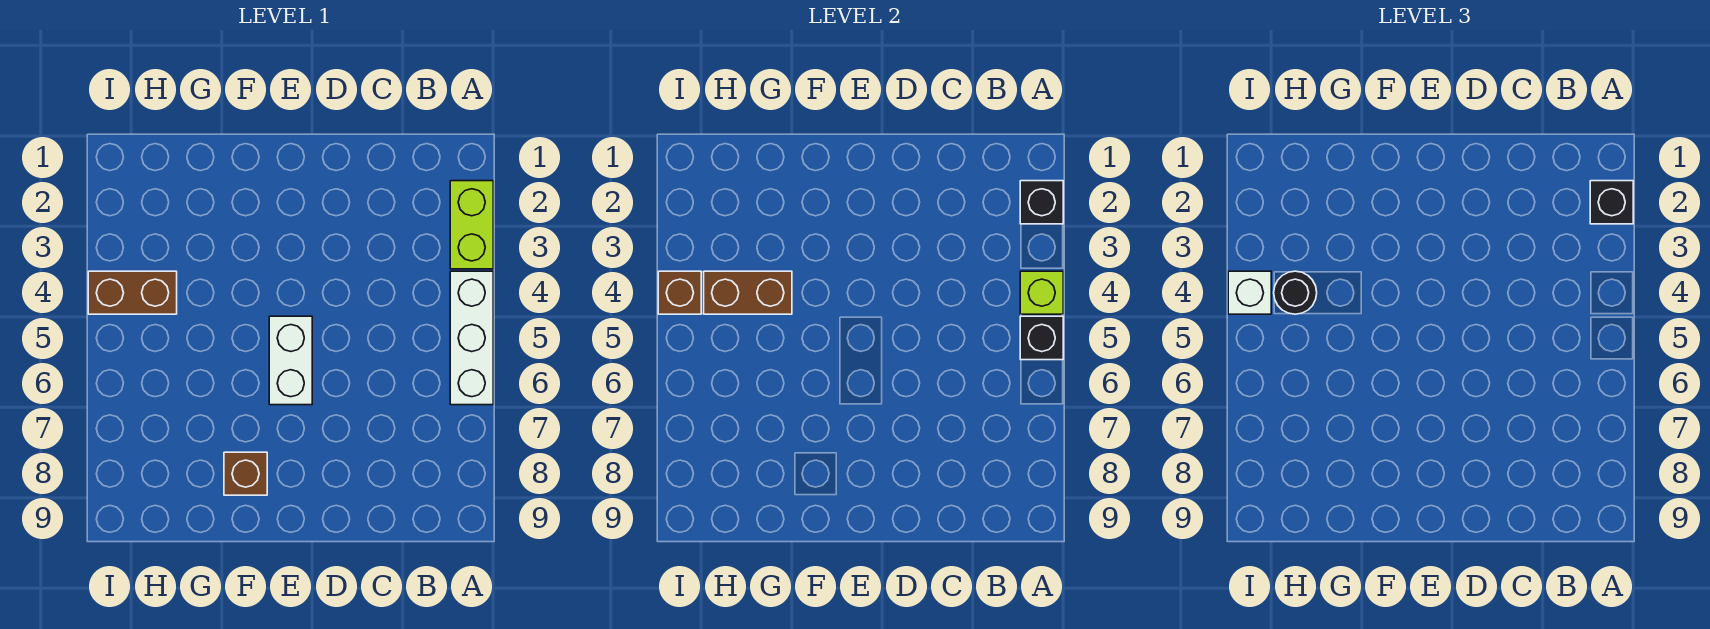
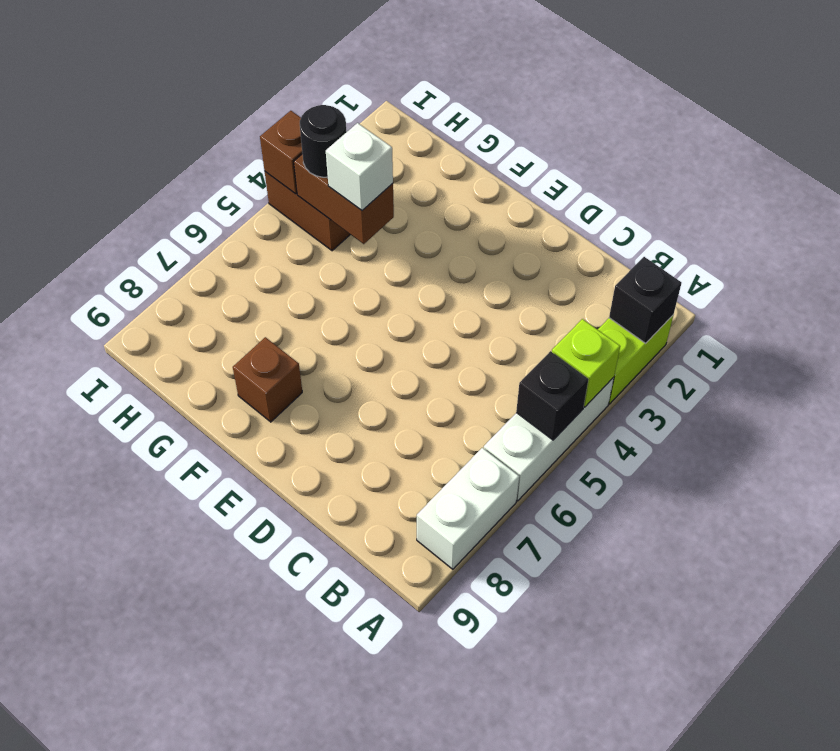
black 1x1 brick [1590,181,1633,224] -> none
white 1x2 brick [269,316,312,405] -> white 1x2 brick moved to [417,448,519,569]
white 1x1 brick [1228,271,1271,314] -> white 1x1 brick moved to [326,123,393,210]

